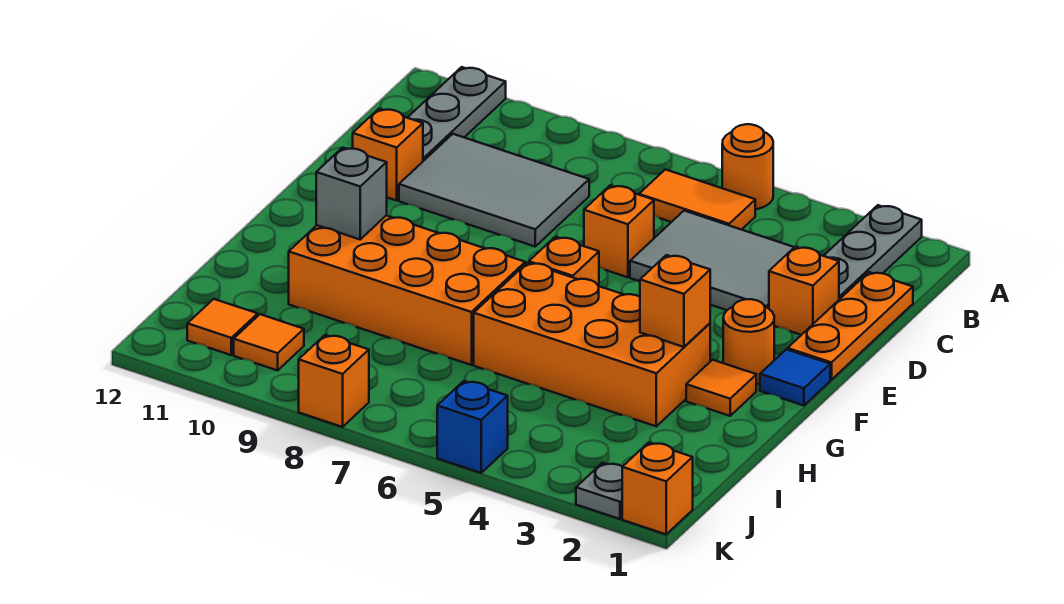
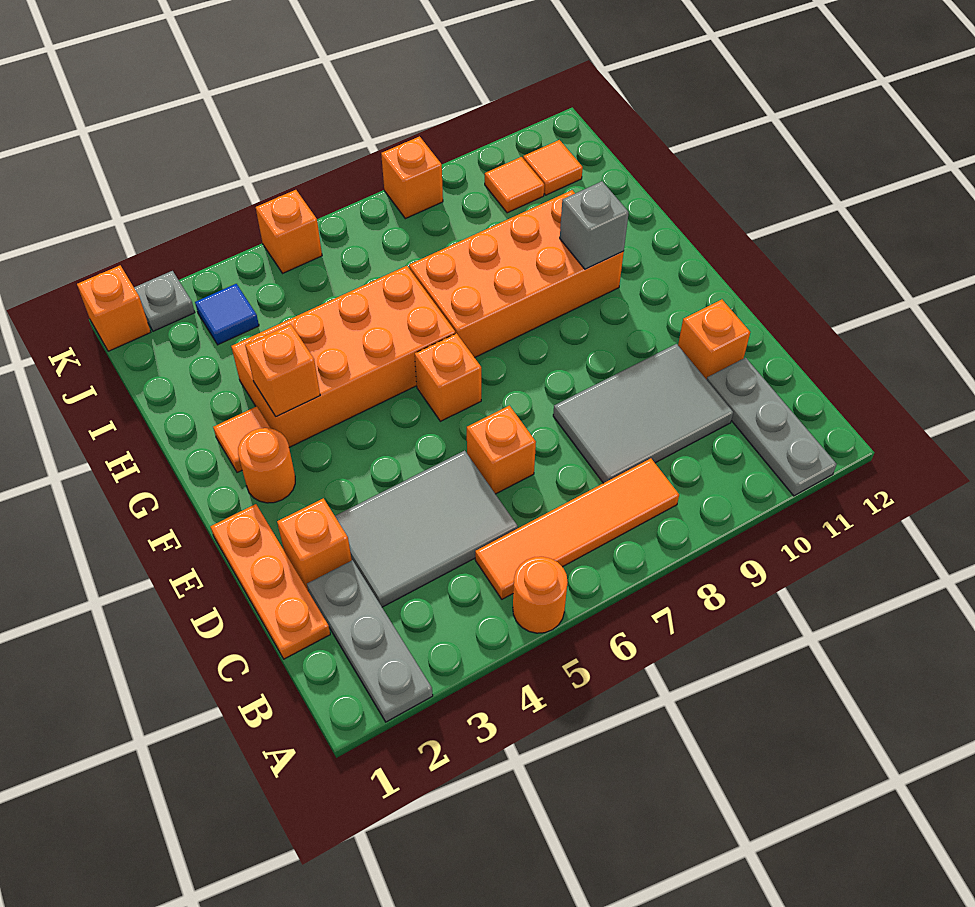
orange 1x2 tile [639,169,755,230] -> orange 1x4 tile [475,458,679,599]
blue 1x1 tile [760,349,830,406] -> blue 1x1 tile moved to [195,284,259,345]
blue 1x1 brick [437,381,508,473] -> orange 1x1 brick [256,190,322,273]

